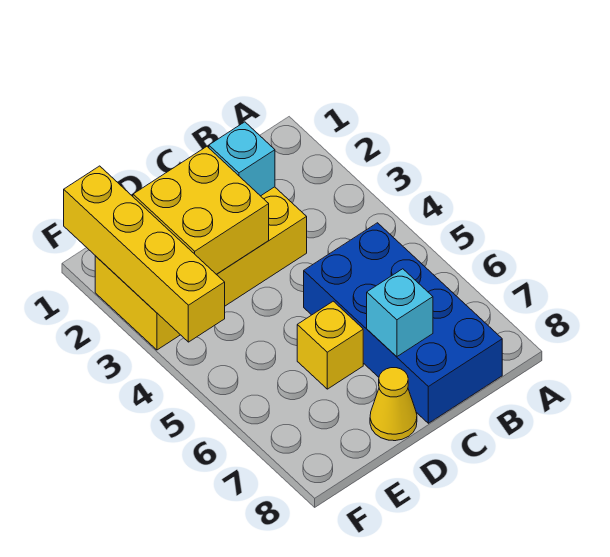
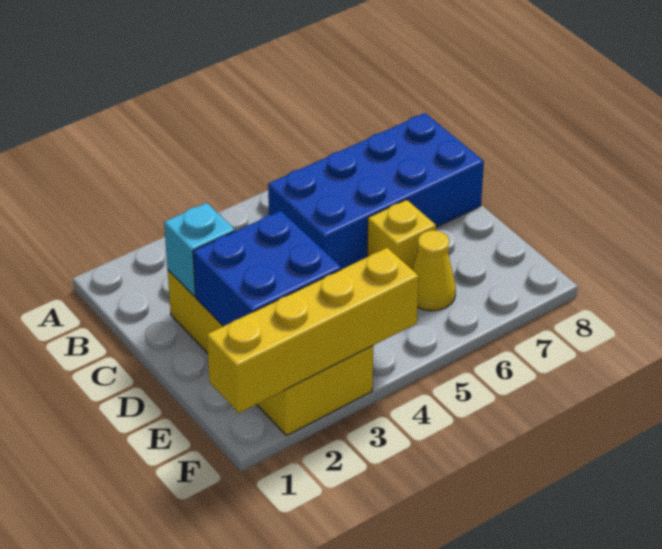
cyan 1x1 brick [367,269,433,357] -> none
yellow 2x2 brick [133,147,269,274] -> blue 2x2 brick [193,211,342,326]
yellow 1x1 cone [370,368,417,441] -> yellow 1x1 cone moved to [412,230,456,311]

